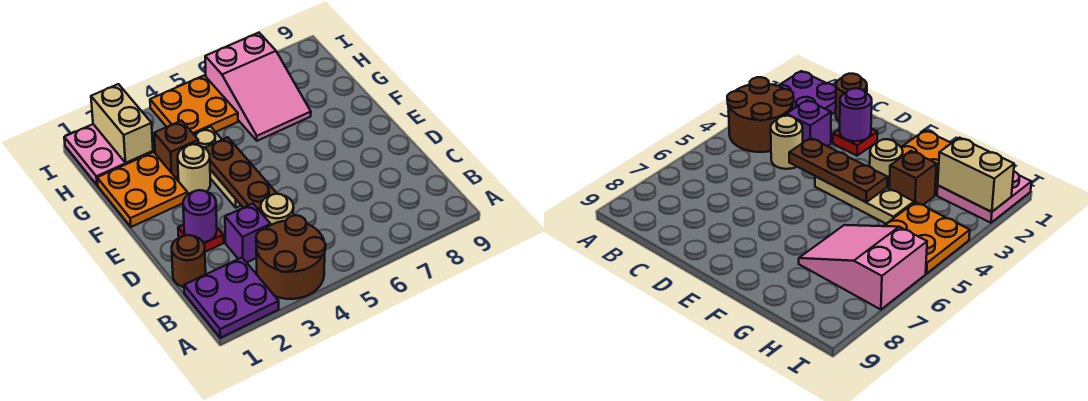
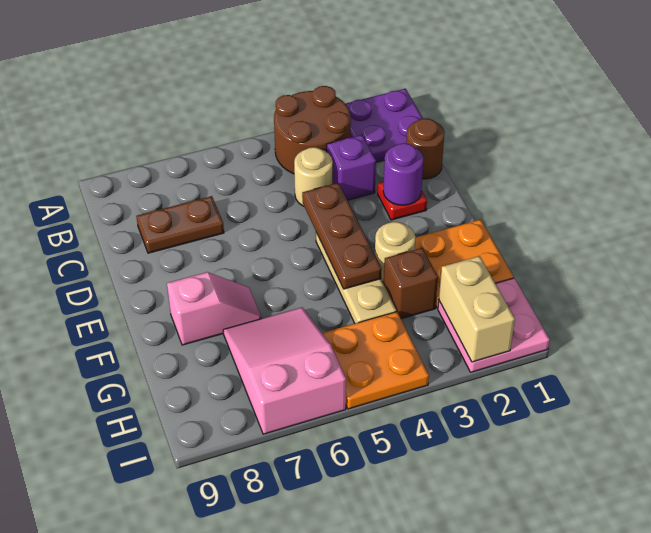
none -> brown 1x2 plate [136,196,224,253]
none -> pink 1x2 slope [167,272,262,345]

